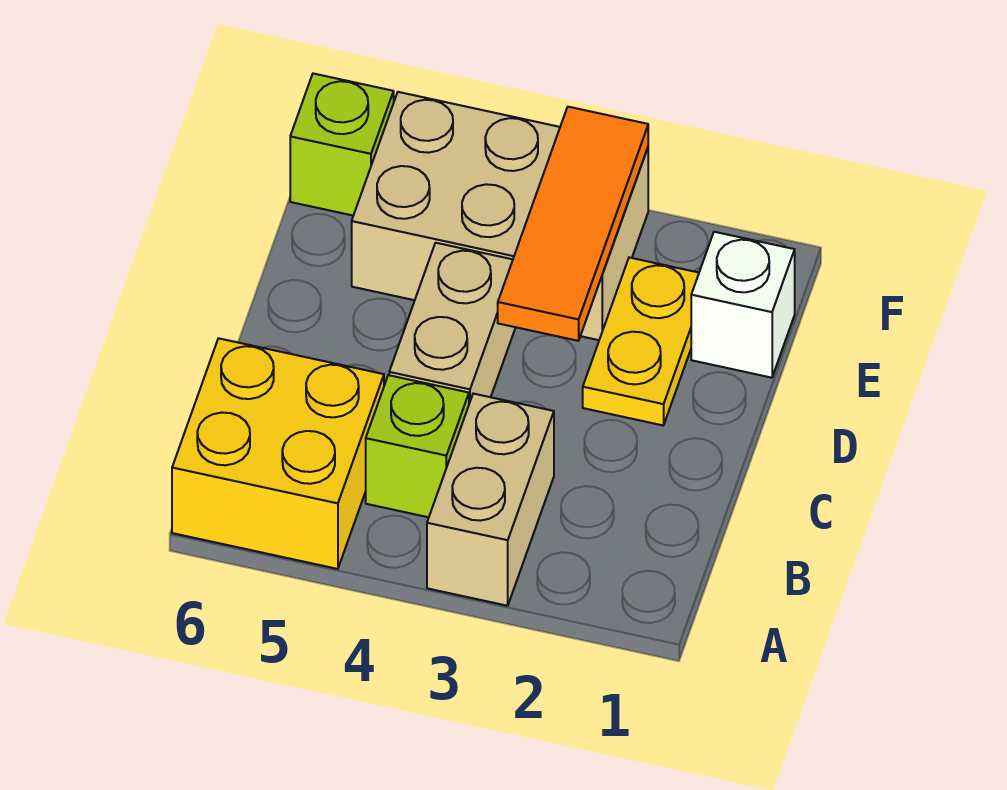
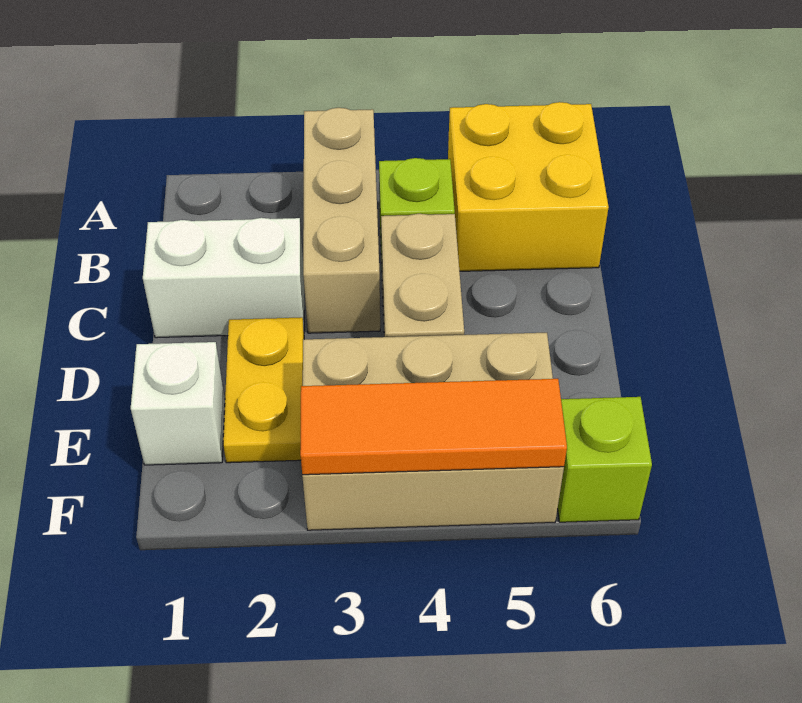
tan 1x2 brick [427,394,554,606] -> tan 1x3 brick [303,108,380,333]
none -> white 1x2 brick [143,218,304,338]
orange 1x3 tile [498,107,648,341] -> orange 1x3 tile turned to [300,379,567,475]

